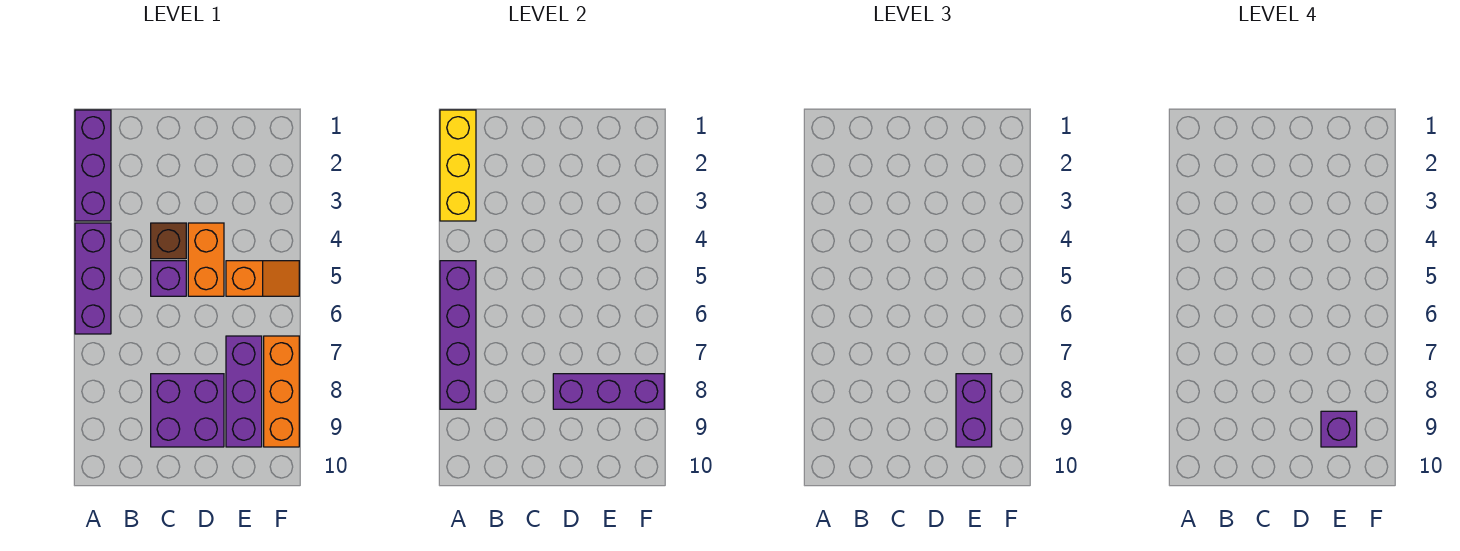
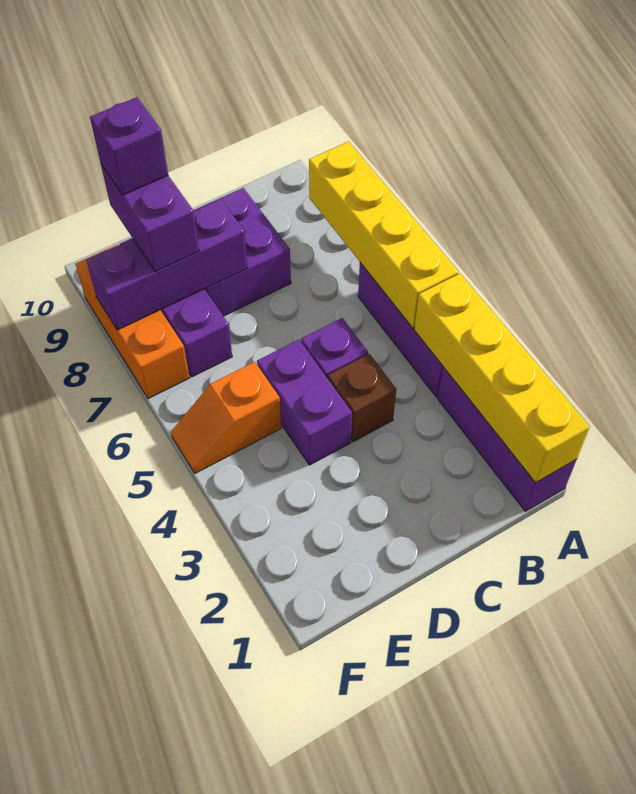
yellow 1x3 brick [440,110,476,221] -> yellow 1x4 brick [414,274,590,483]
purple 1x4 brick [440,261,476,409] -> yellow 1x4 brick [309,142,459,328]
orange 1x2 brick [188,223,224,296] -> purple 1x2 brick [257,340,352,465]

